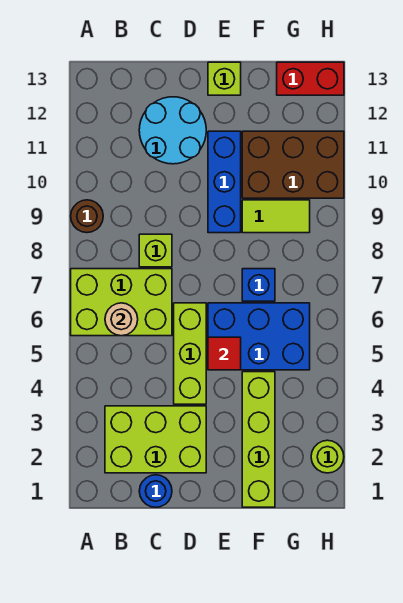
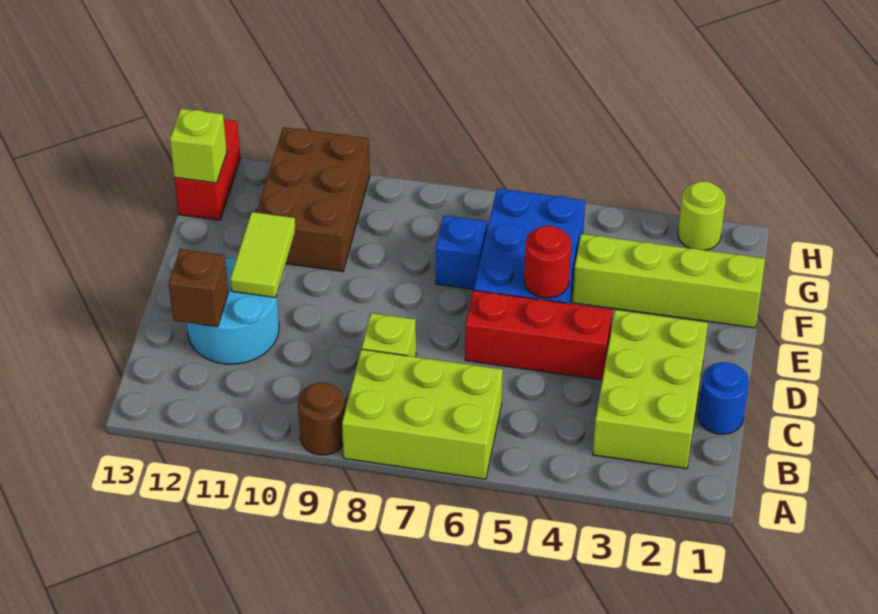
lime 2x3 brick [71,269,172,336] -> lime 2x3 brick turned to [342,349,503,479]
tan 1x1 round brick [105,303,138,336] -> none
none -> brown 1x1 brick [169,249,228,327]
lime 1x3 brick [174,303,206,404] -> red 1x3 brick [465,290,613,380]
red 1x1 tile [208,337,241,370] -> red 1x1 round brick [524,226,571,298]
blue 1x3 brick [208,131,241,233] -> none
lime 1x1 brick [208,62,241,95] -> lime 1x1 brick moved to [170,109,227,183]
lime 1x2 tile [242,200,310,233] -> lime 1x2 tile moved to [230,212,296,297]

